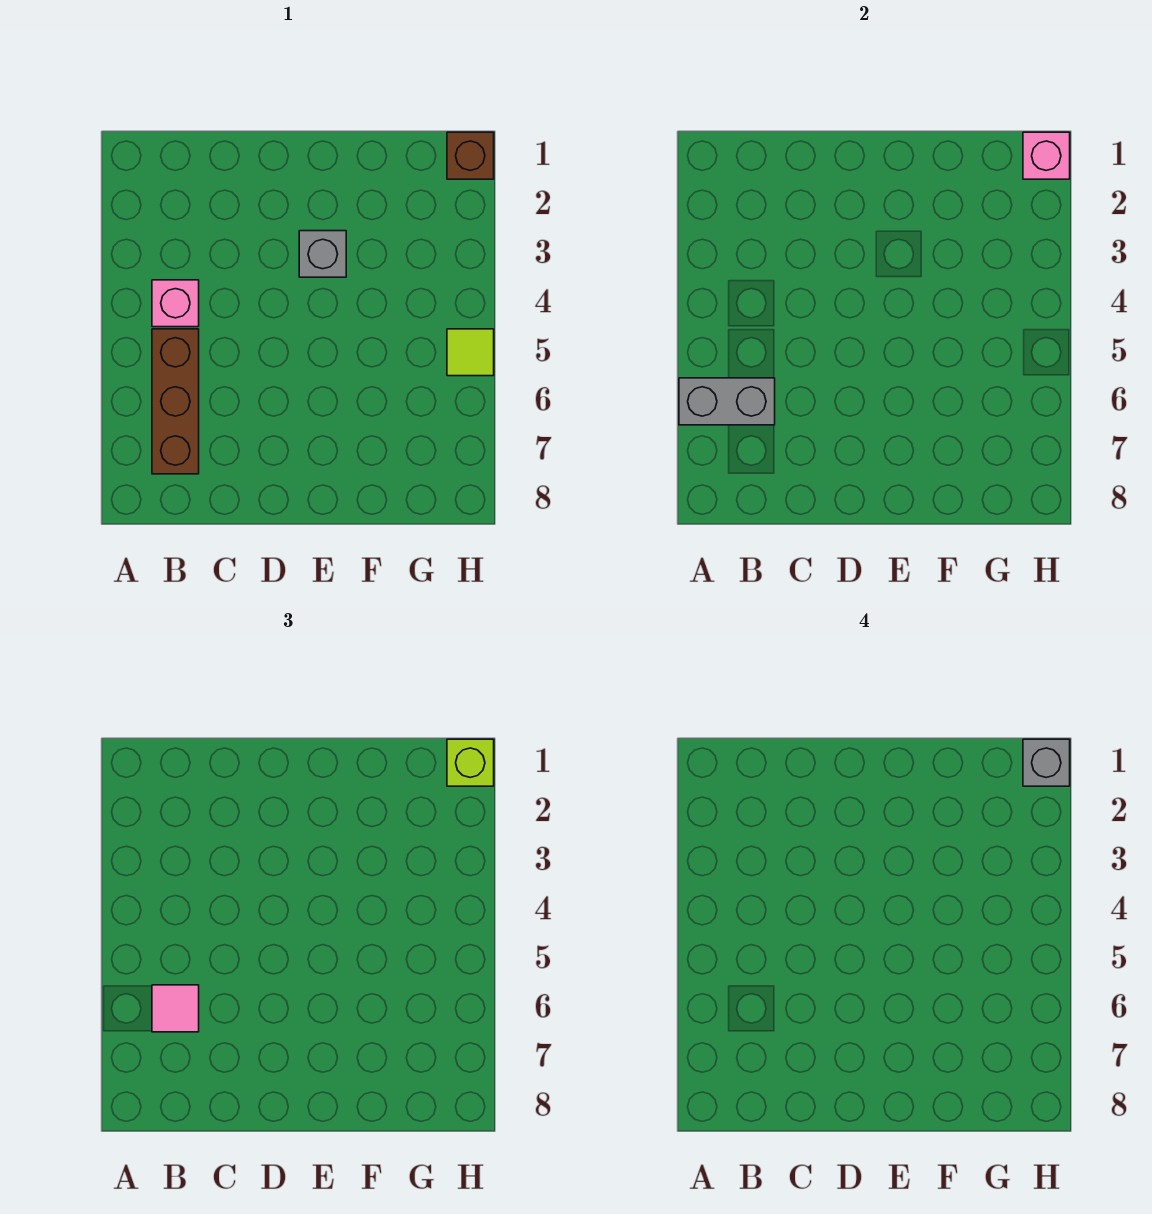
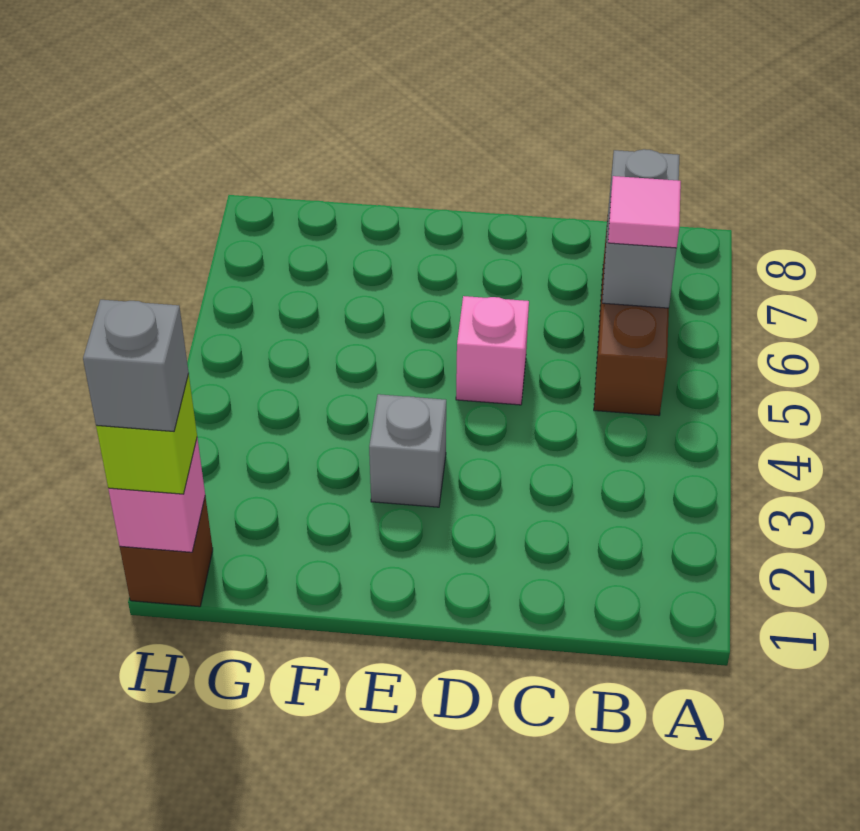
grey 1x2 brick [679,378,775,425] -> grey 1x2 brick turned to [602,149,679,308]
pink 1x1 brick [152,280,199,327] -> pink 1x1 brick moved to [456,296,529,405]
lime 1x1 tile [447,329,494,376] -> none

